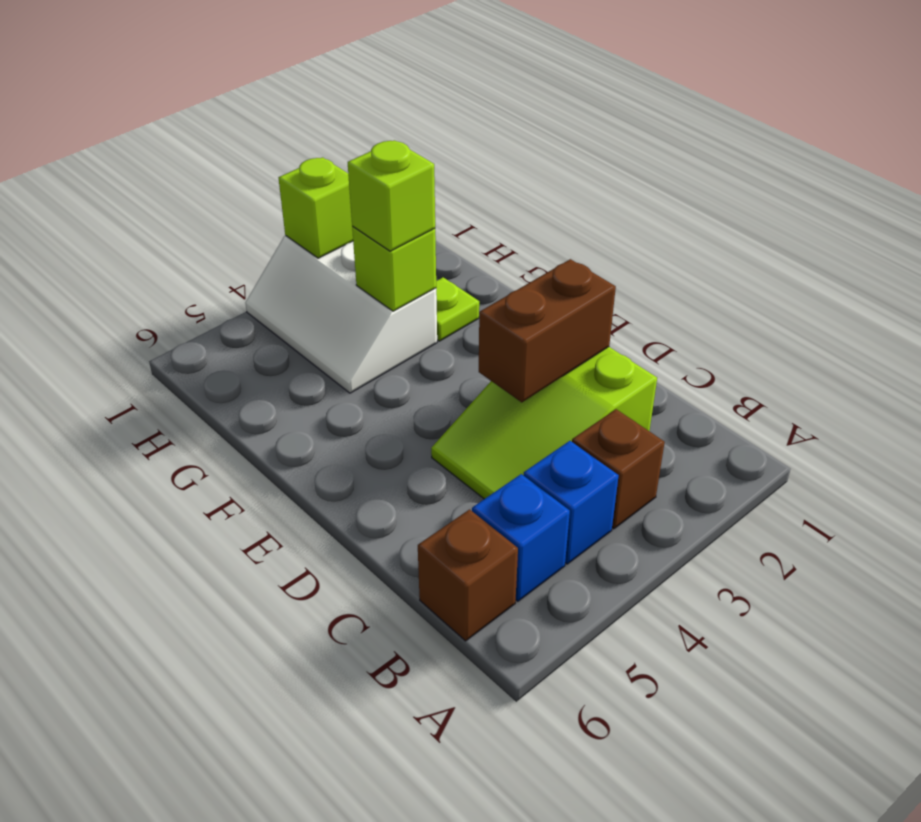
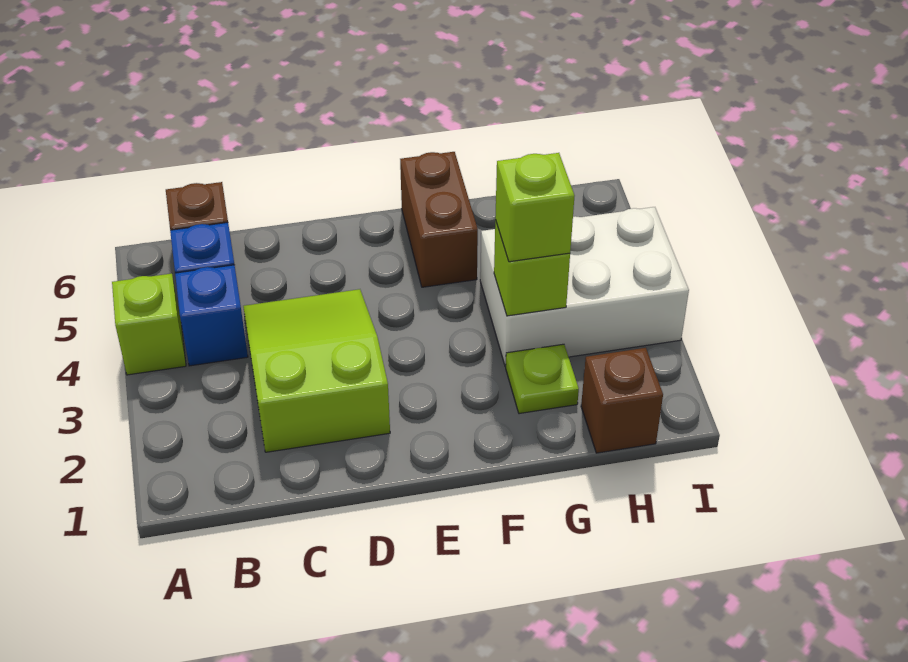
brown 1x1 brick [572,409,665,529] -> brown 1x1 brick moved to [581,348,663,453]
brown 1x2 brick [479,259,616,402] -> brown 1x2 brick moved to [400,152,478,287]
white 2x3 slope [245,236,437,393] -> white 2x3 brick [480,207,689,367]
lime 1x1 brick [279,157,353,258] -> lime 1x1 brick moved to [112,274,186,375]

